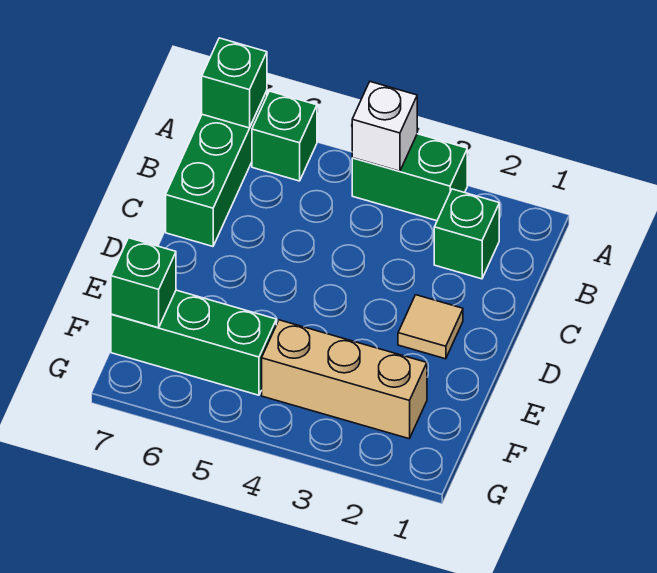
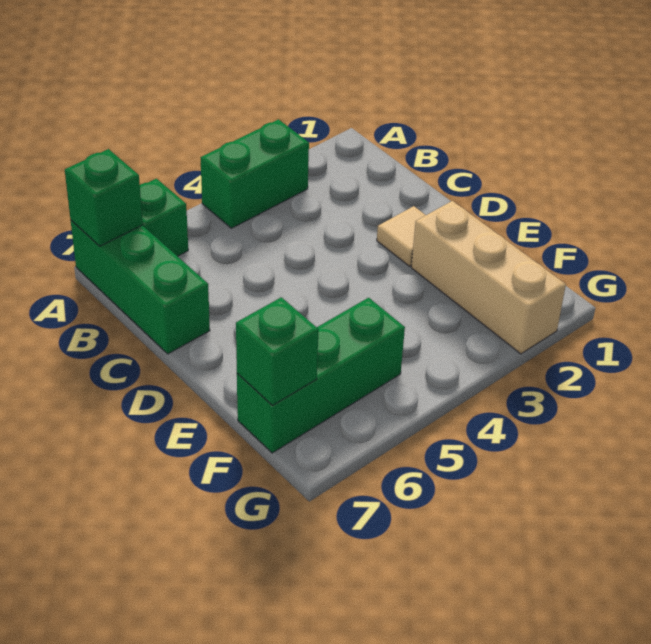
white 1x1 brick [352,82,417,171] -> none
green 1x1 brick [434,189,499,279] -> none
tan 1x3 brick [262,320,427,439] -> tan 1x3 brick turned to [411,201,566,354]

